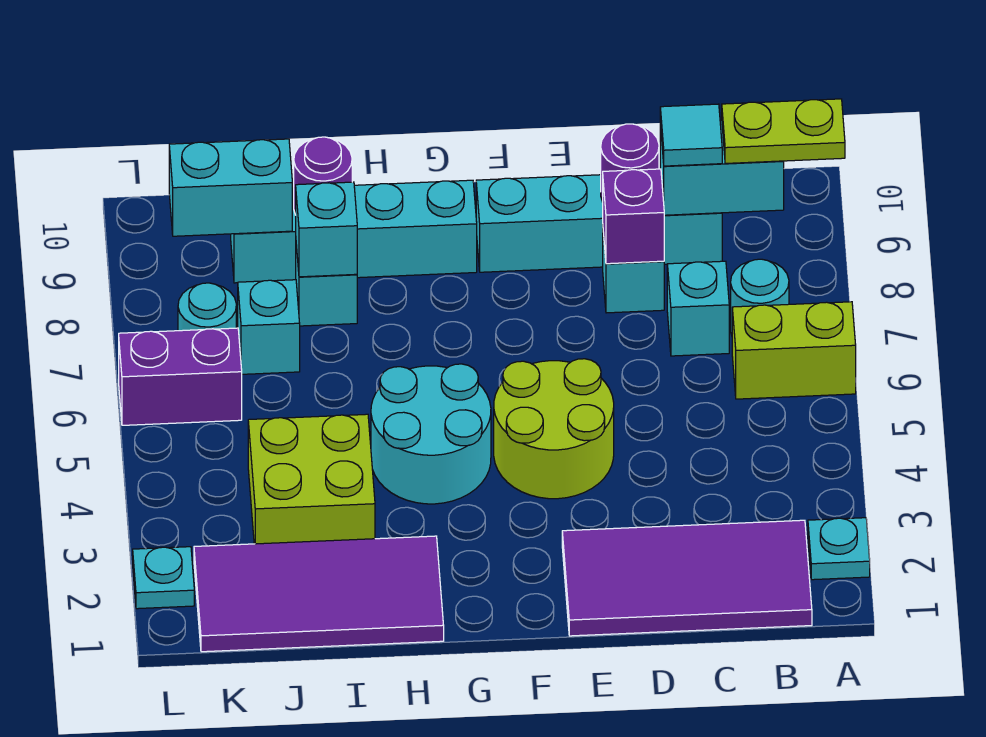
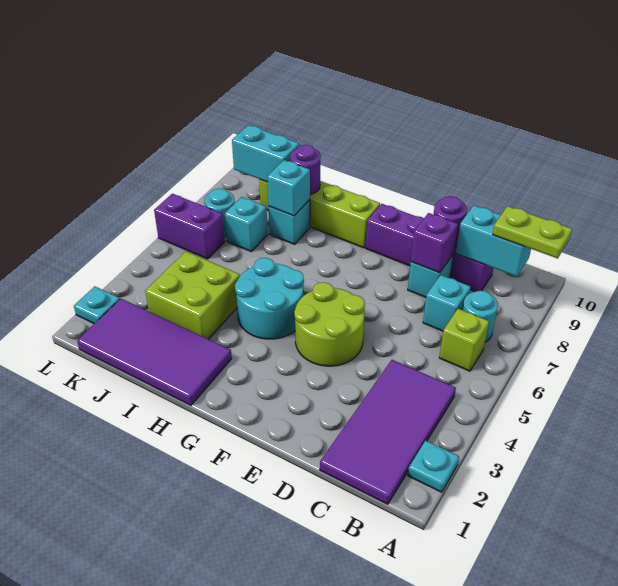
lime 1x2 brick [732,302,856,399] -> lime 1x1 brick [439,309,489,371]
purple 2x4 tile [562,520,812,636] -> purple 2x4 tile turned to [320,360,456,504]
cyan 1x4 brick [476,175,722,272] -> purple 1x4 brick [366,204,493,291]
cyan 1x1 tile [660,104,722,166] -> none
cyan 1x4 brick [231,180,477,283] -> lime 1x4 brick [259,180,380,248]

